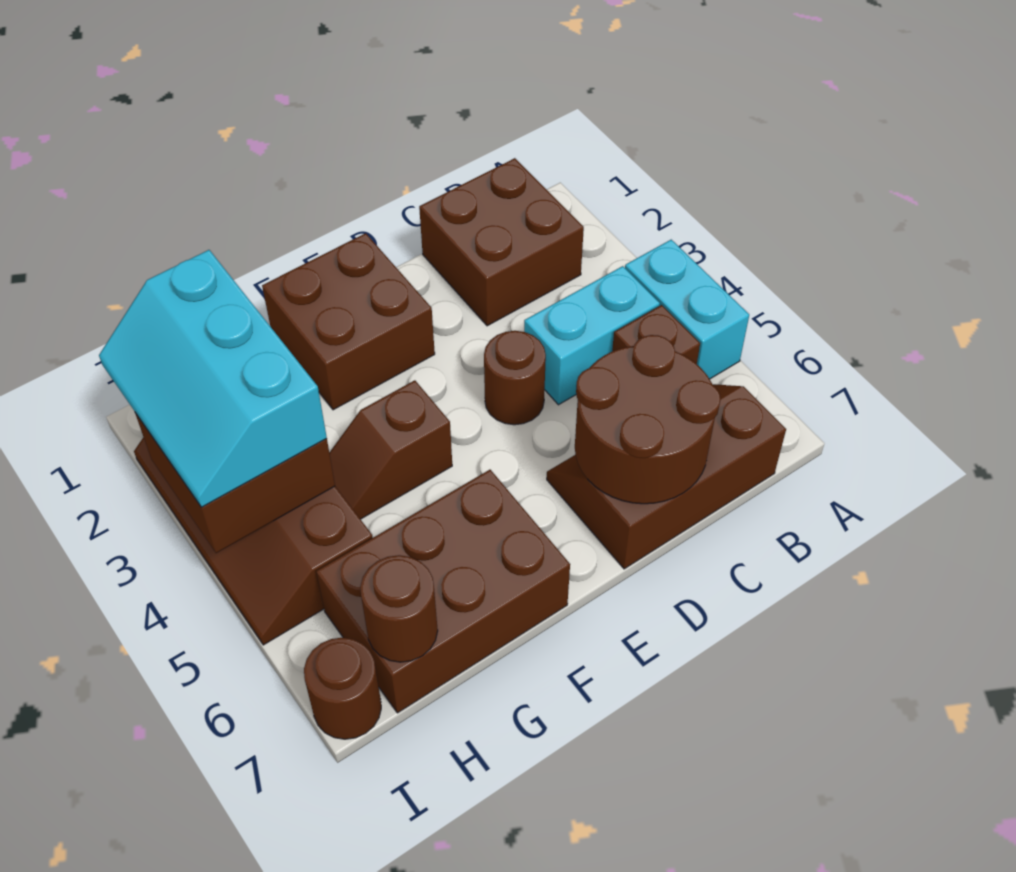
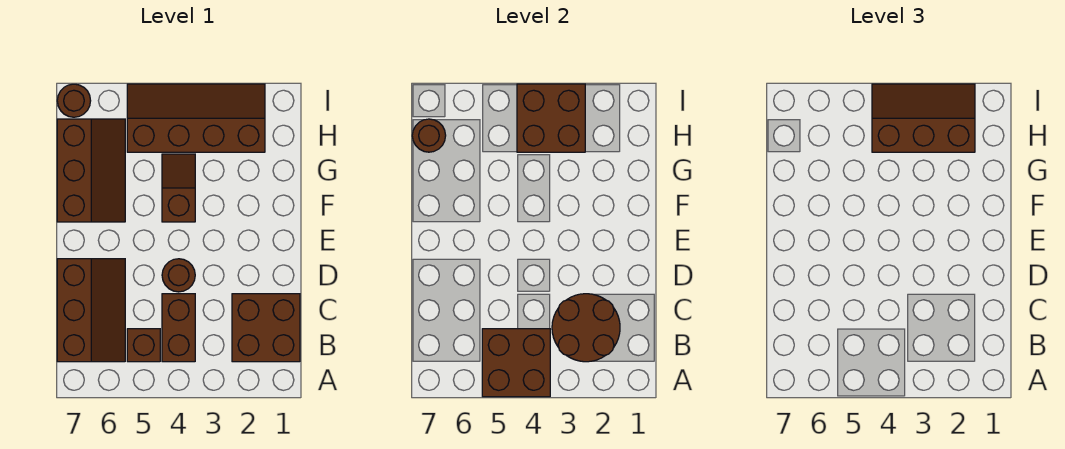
cyan 1x2 brick [625,240,749,379] -> none
cyan 1x2 brick [524,266,660,405] -> brown 1x2 brick [162,294,195,362]
brown 2x2 round brick [575,335,721,504] -> brown 2x2 round brick moved to [552,294,620,362]
brown 2x2 brick [262,233,435,410] -> brown 2x2 brick moved to [482,329,550,397]
brown 2x3 brick [316,470,570,713] -> brown 2x3 slope [57,119,125,222]
cyan 2x3 slope [99,250,327,507] -> brown 2x3 slope [872,84,975,152]

